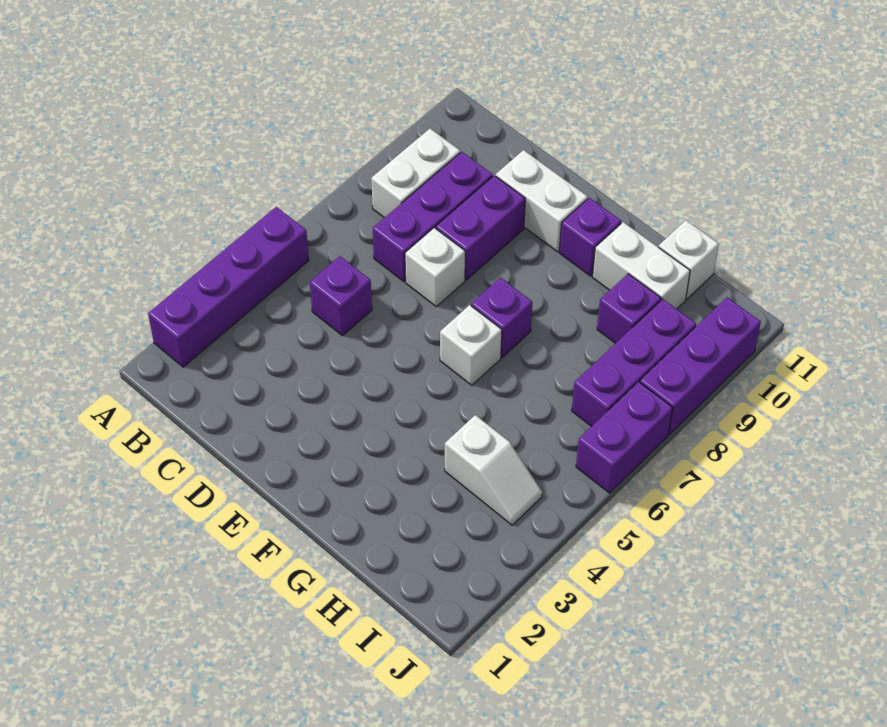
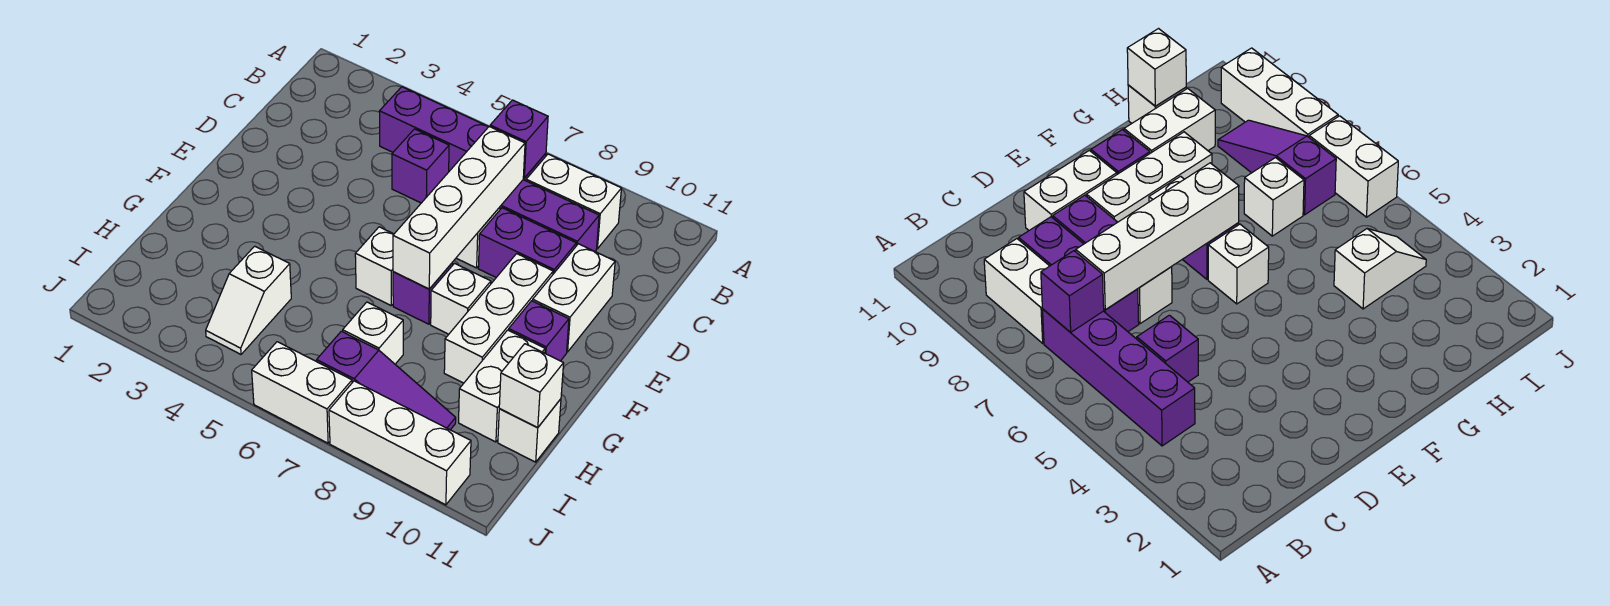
purple 1x4 brick [148,207,309,367] -> purple 1x4 brick moved to [379,87,546,181]
none -> white 1x4 brick [393,126,525,289]
none -> white 1x3 brick [444,254,553,383]
none -> white 1x1 brick [431,263,491,334]
none -> white 1x1 brick [343,302,403,364]
purple 1x1 brick [597,274,661,343] -> purple 1x1 brick moved to [490,100,548,178]
none -> white 1x1 brick [499,344,564,428]
purple 1x3 brick [572,299,696,427] -> purple 1x3 slope [317,331,456,430]
purple 1x2 brick [576,382,672,493] -> white 1x2 brick [252,342,352,443]
purple 1x3 brick [640,297,761,434] -> white 1x3 brick [329,381,471,505]

